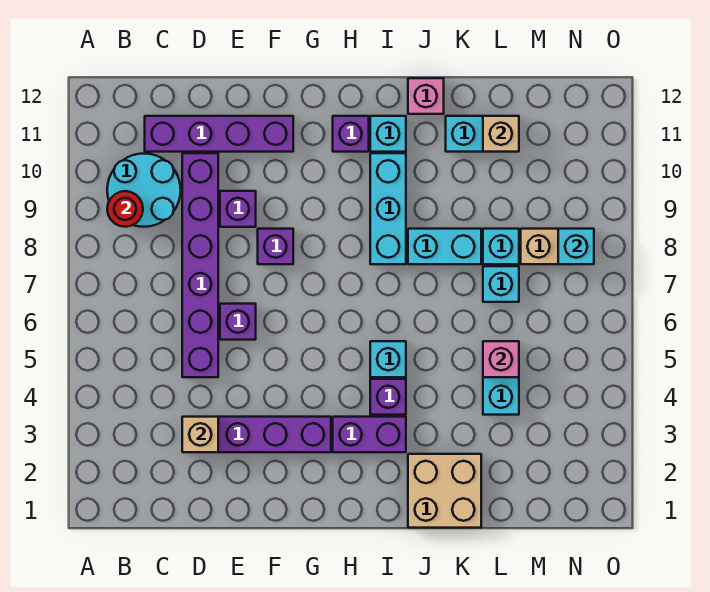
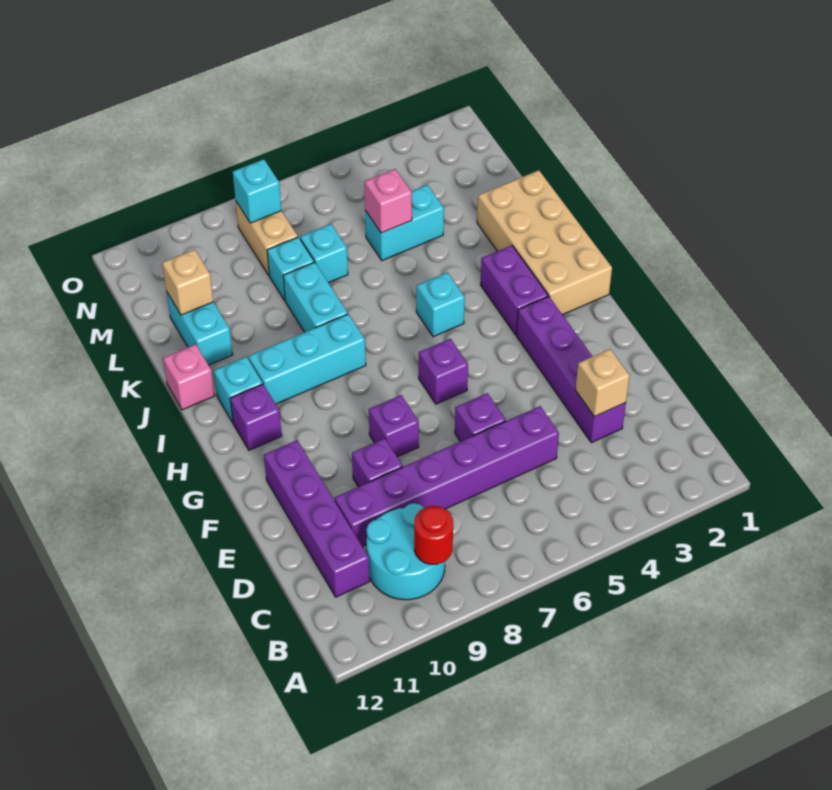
purple 1x1 brick [370,379,406,415] -> purple 1x1 brick moved to [419,339,468,404]
tan 2x2 brick [408,454,481,528] -> tan 2x4 brick [477,170,612,315]

